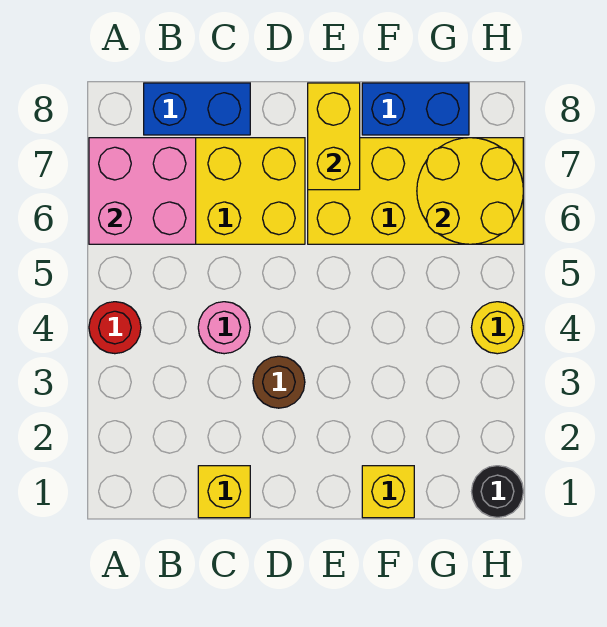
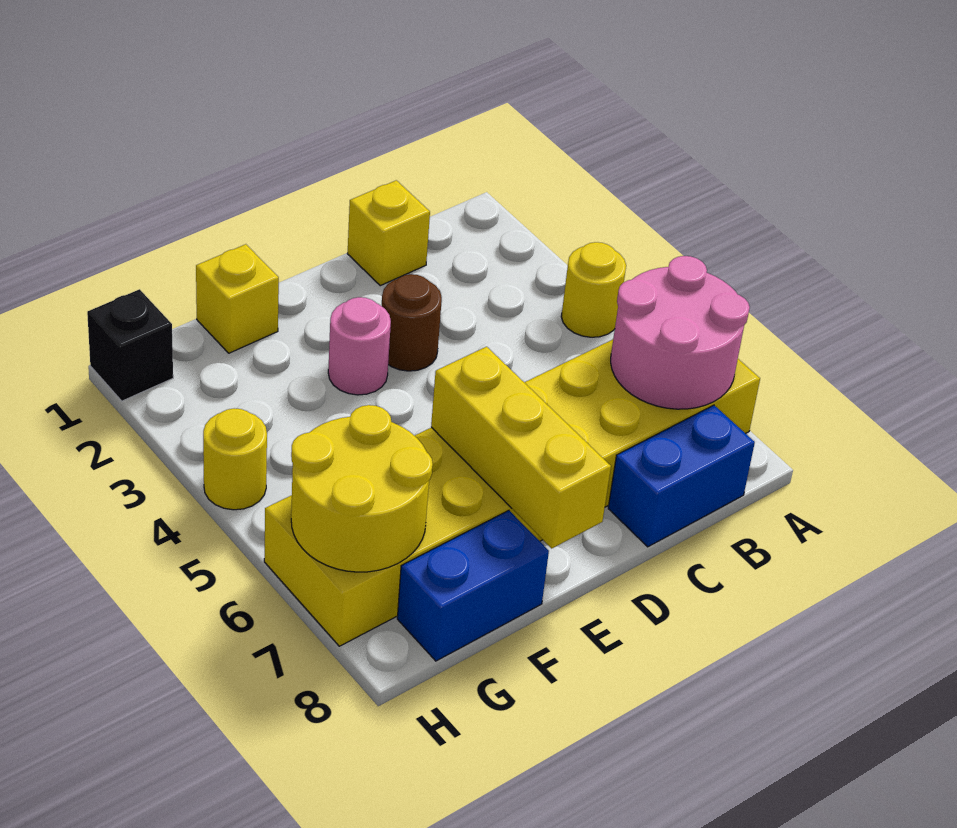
red 1x1 round brick [89,302,141,354] -> yellow 1x1 round brick [561,242,626,337]
pink 2x2 brick [89,138,196,244] -> pink 2x2 round brick [611,256,750,409]
pink 1x1 round brick [198,302,250,354] -> pink 1x1 round brick moved to [328,297,391,395]
yellow 1x2 brick [308,83,360,190] -> yellow 1x3 brick [431,347,611,548]
black 1x1 round brick [472,466,523,518] -> black 1x1 brick [87,289,173,401]

